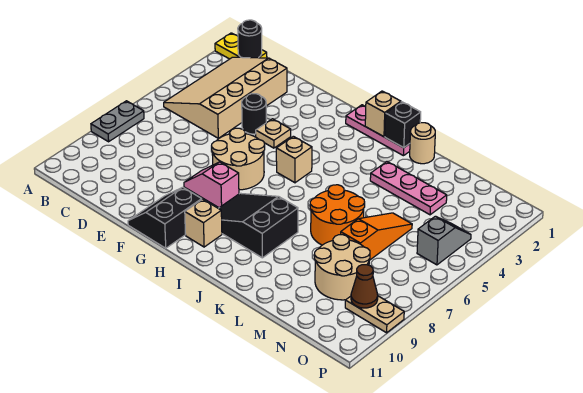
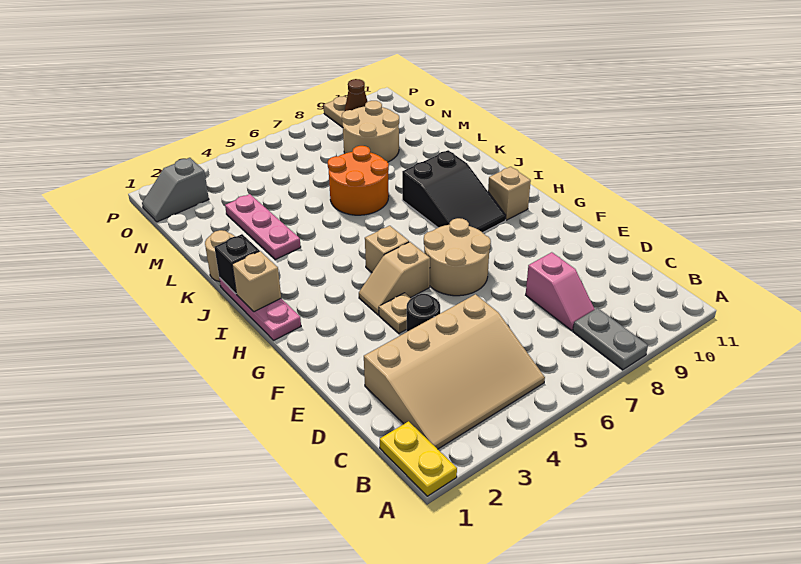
grey 1x2 plate [91,101,144,142] -> grey 1x2 plate turned to [573,308,648,370]
black 1x1 round brick [238,20,262,58] -> none
pink 1x2 slope [184,162,239,208] -> pink 1x2 slope moved to [526,252,595,330]
black 2x2 slope [128,187,202,248] -> none
none -> tan 1x2 slope [359,242,430,315]
orange 1x3 slope [341,213,412,260] -> none
grey 1x2 slope [417,216,471,265] -> grey 1x2 slope moved to [142,158,209,222]

